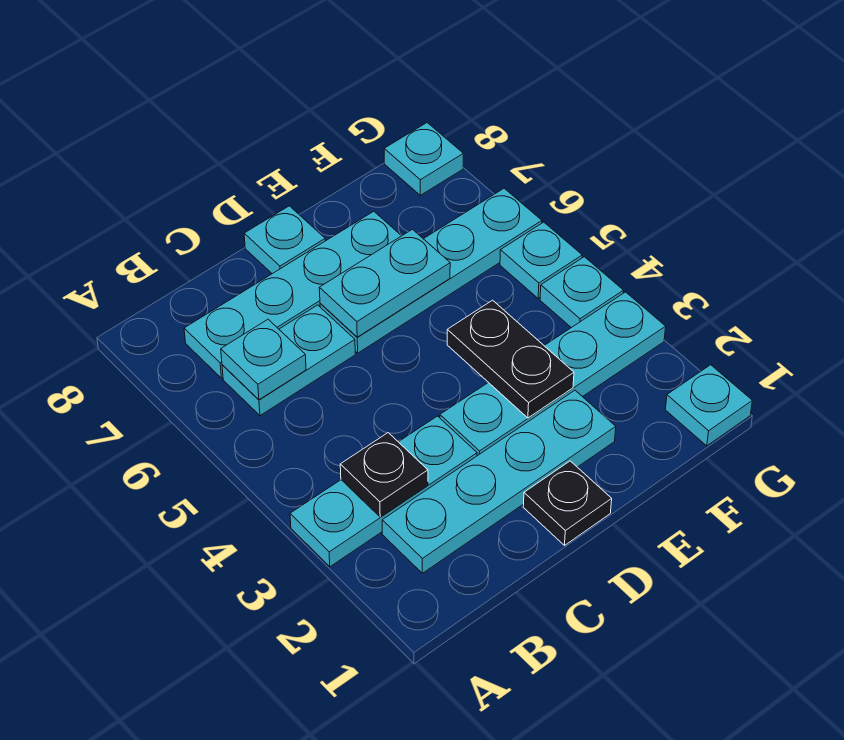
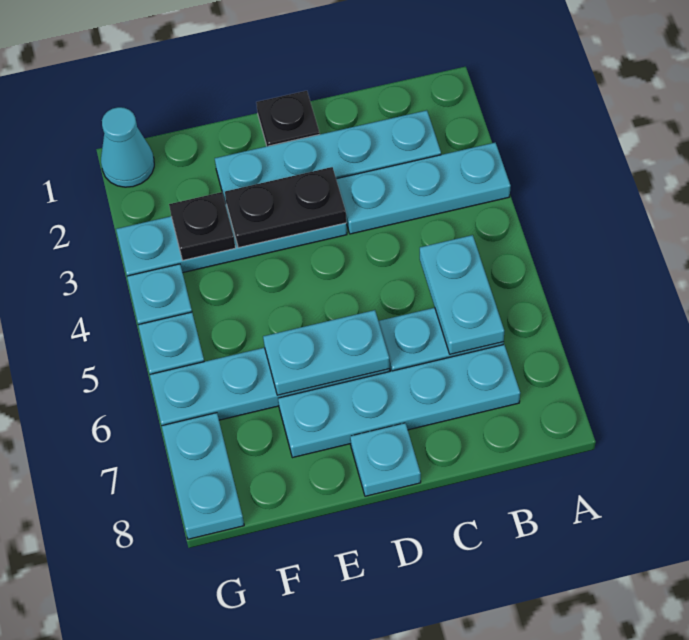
black 1x1 plate [340,433,428,517] -> black 1x1 plate moved to [169,192,235,260]
cyan 1x1 plate [221,319,306,400] -> cyan 1x2 plate [420,235,504,354]
black 1x2 plate [447,300,574,418] -> black 1x2 plate turned to [225,167,346,248]
cyan 1x1 plate [665,365,752,446] -> cyan 1x1 cone [101,107,154,187]
cyan 1x1 plate [384,123,463,195] -> cyan 1x2 plate [162,413,244,539]

